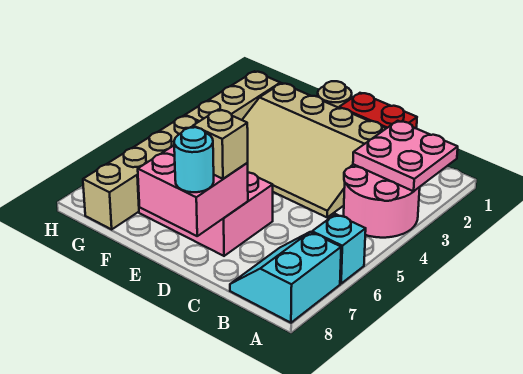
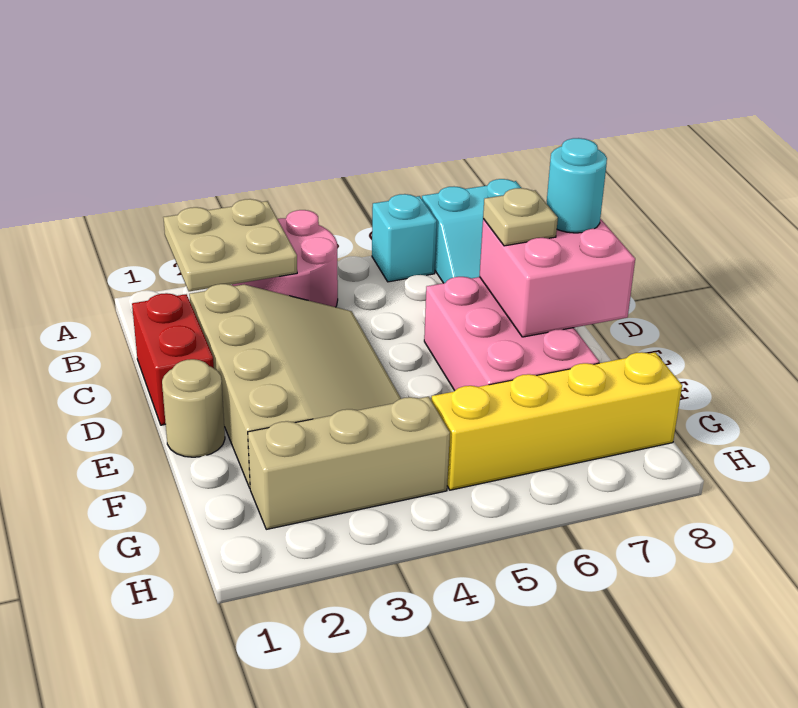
pink 2x2 plate [353,121,458,191] -> tan 2x2 plate [163,199,297,291]
tan 1x1 brick [193,110,248,179] -> tan 1x1 plate [483,188,558,246]
tan 1x4 brick [83,116,198,229] -> yellow 1x4 brick [431,352,682,490]

